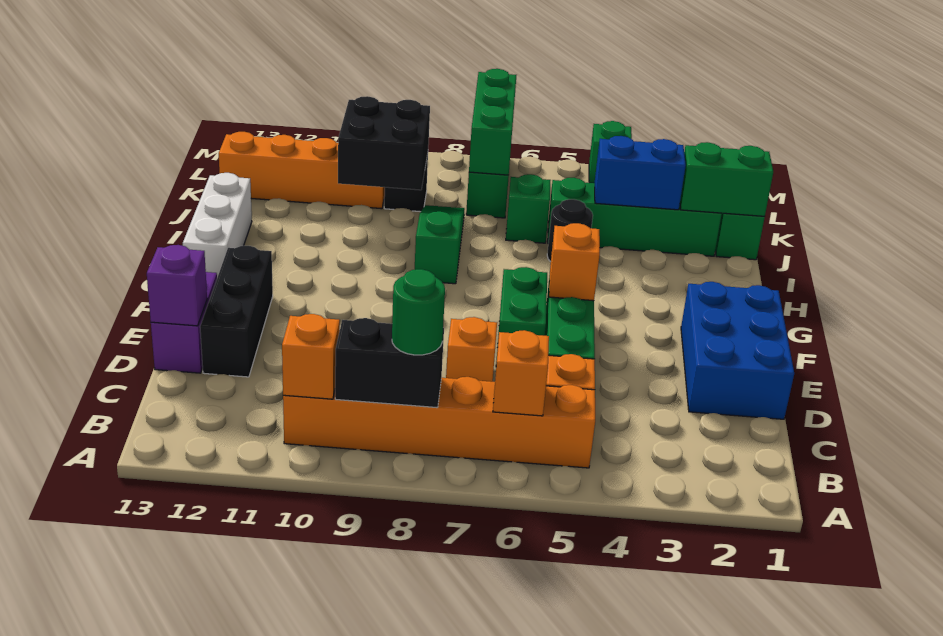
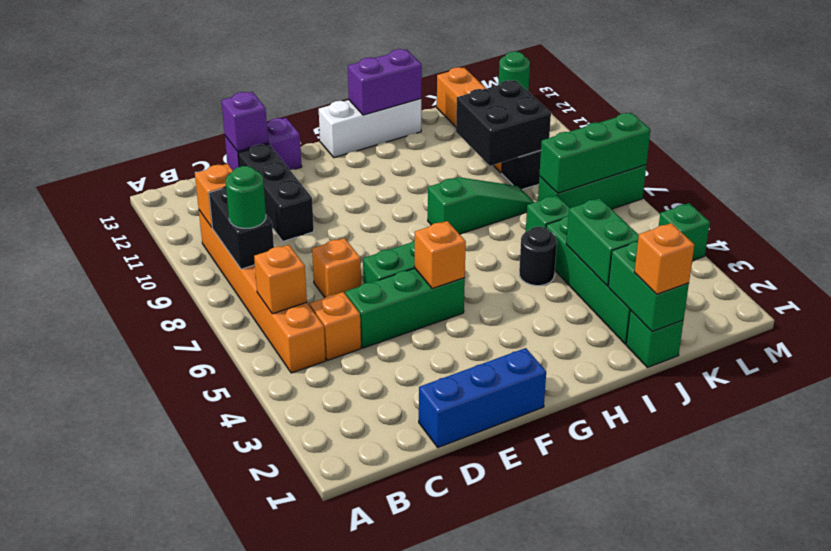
blue 2x3 brick [681,282,794,419] -> blue 1x3 brick [419,348,546,447]
black 1x3 brick [200,246,273,377] -> black 1x3 brick turned to [238,144,314,241]
none -> purple 1x2 brick [348,49,422,115]
none -> orange 1x1 brick [634,223,694,294]
blue 1x2 brick [595,136,686,210] -> green 1x2 brick [566,198,639,286]
none -> green 1x1 round brick [498,51,530,92]

